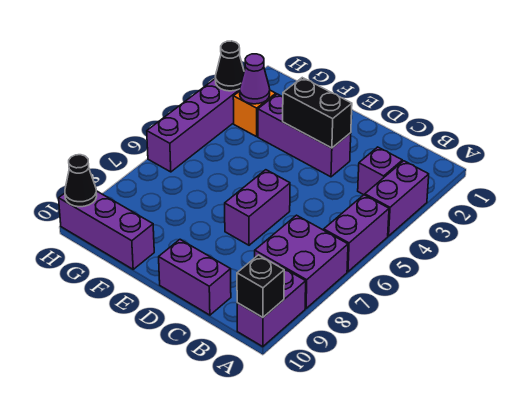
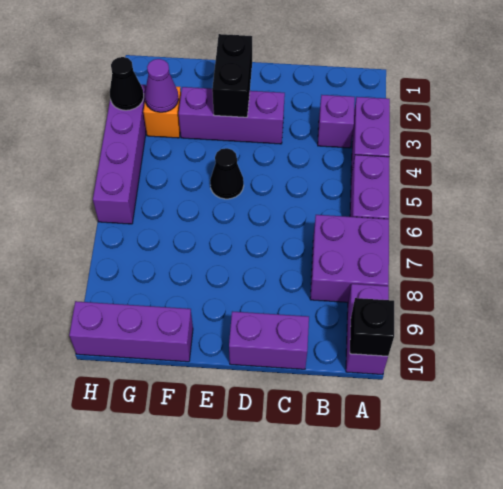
black 1x2 brick [283,78,352,148] -> black 1x2 brick turned to [212,34,252,117]
purple 1x2 brick [225,170,290,245] -> none
black 1x1 cone [65,155,97,207] -> black 1x1 cone moved to [210,148,244,199]

